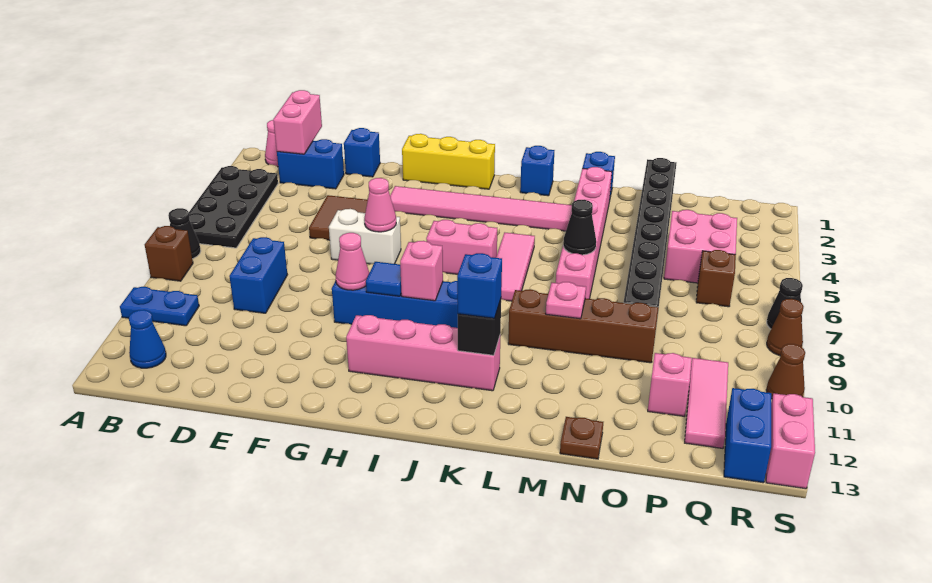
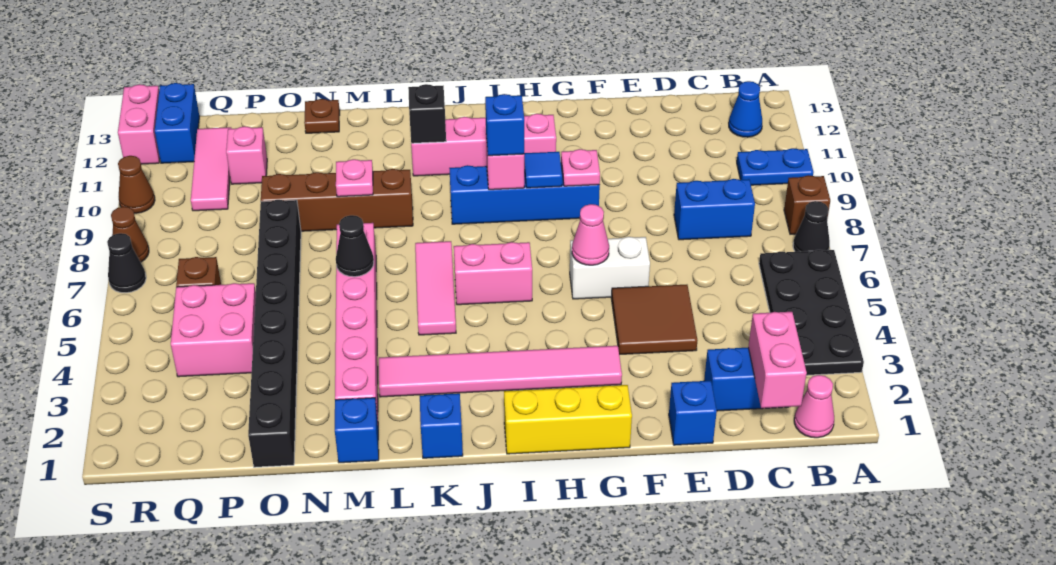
blue 1x2 brick [229,237,287,313] -> blue 1x2 brick turned to [674,179,755,240]
pink 1x1 cone [335,233,370,290] -> pink 1x1 plate [561,149,600,186]
blue 1x1 brick [457,253,502,318] -> blue 1x1 brick moved to [485,94,524,156]

